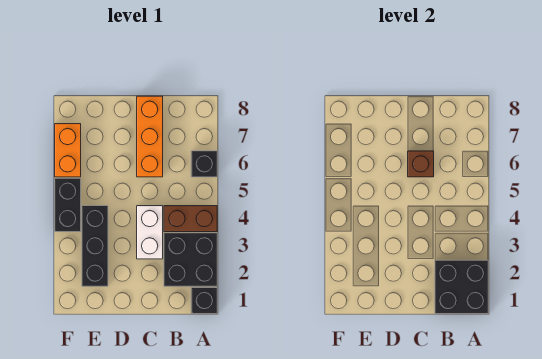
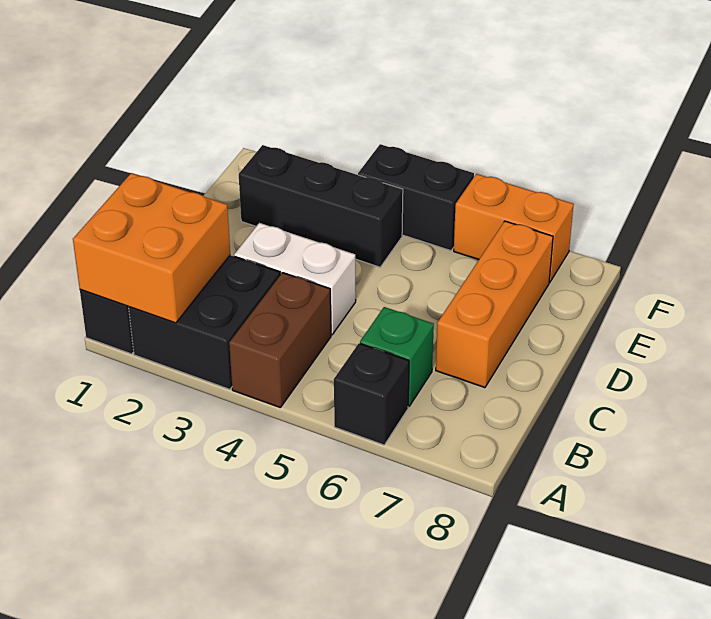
black 2x2 brick [435,260,488,314] -> orange 2x2 brick [73,173,230,323]
none -> green 1x1 brick [360,307,434,407]
orange 1x3 brick [137,96,163,177] -> orange 1x3 brick turned to [436,221,553,388]
brown 1x1 brick [408,151,434,177] -> none

